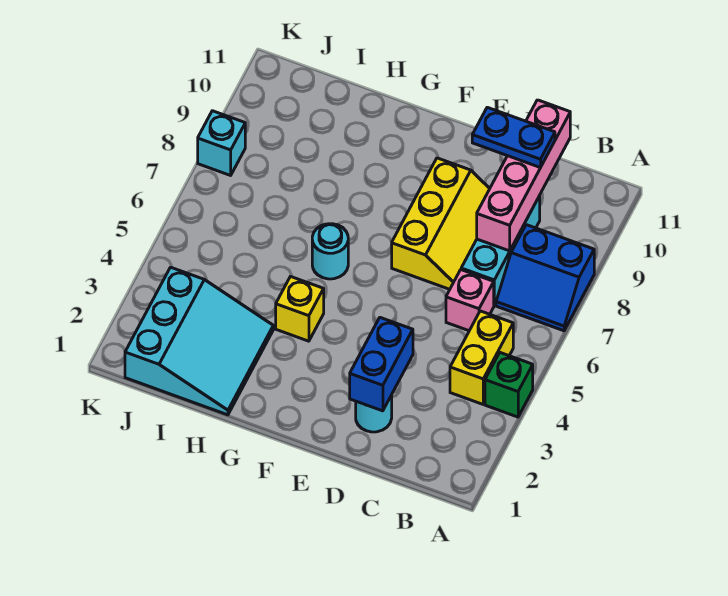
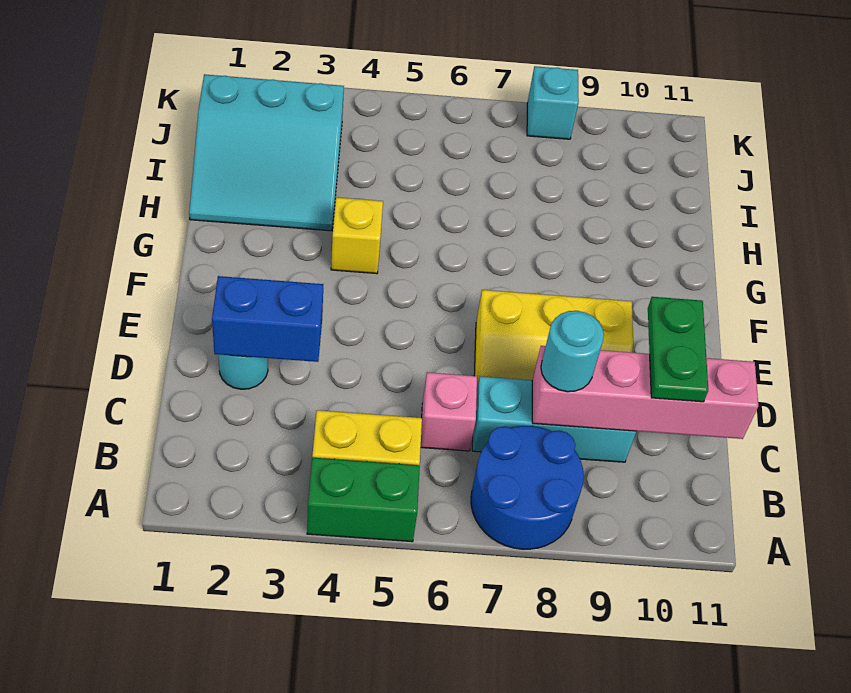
green 1x1 brick [485,353,533,417] -> green 1x2 brick [307,458,420,542]
blue 2x2 slope [496,225,594,331] -> blue 2x2 round brick [471,426,584,549]
blue 1x2 plate [472,107,555,168] -> green 1x2 plate [648,297,708,402]
cyan 1x1 round brick [312,224,348,279] -> cyan 1x1 round brick moved to [541,311,604,392]

